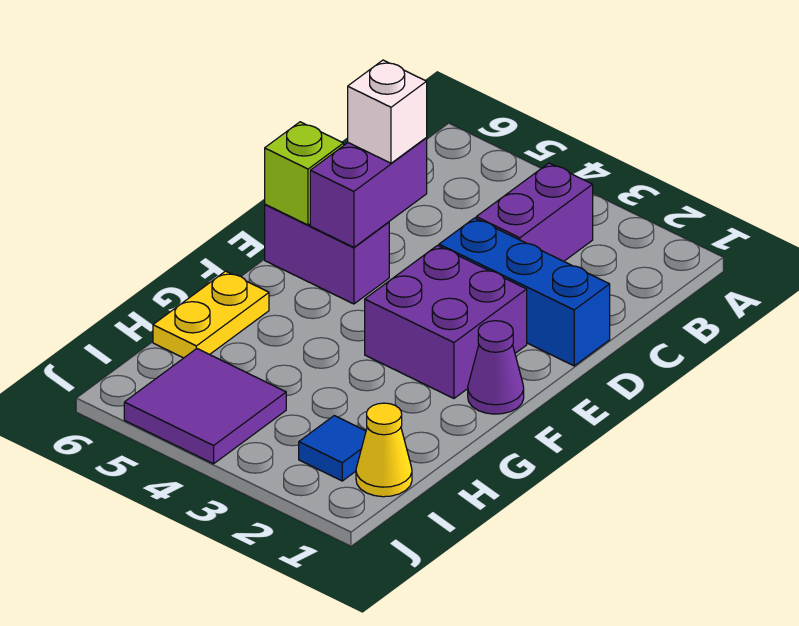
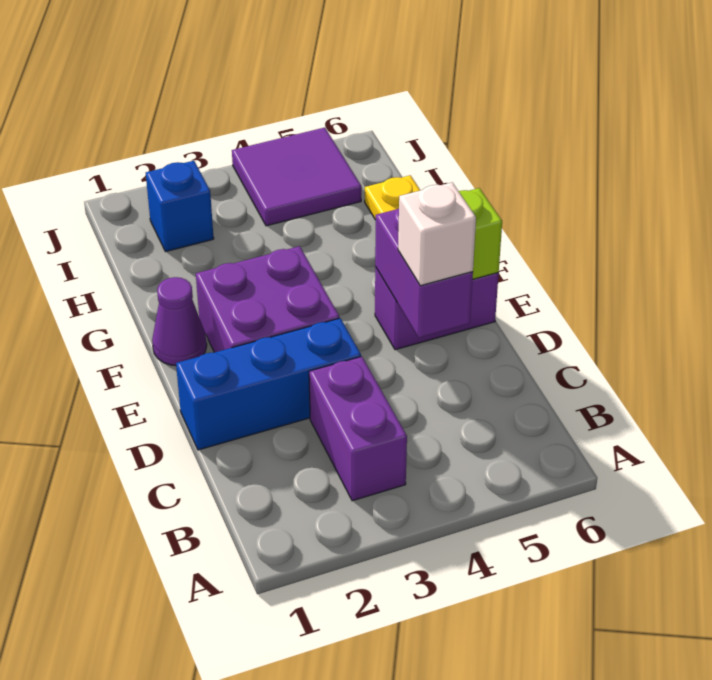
yellow 1x1 cone [356,403,412,497] -> none
blue 1x1 tile [299,416,366,481] -> blue 1x1 brick [146,161,214,252]

